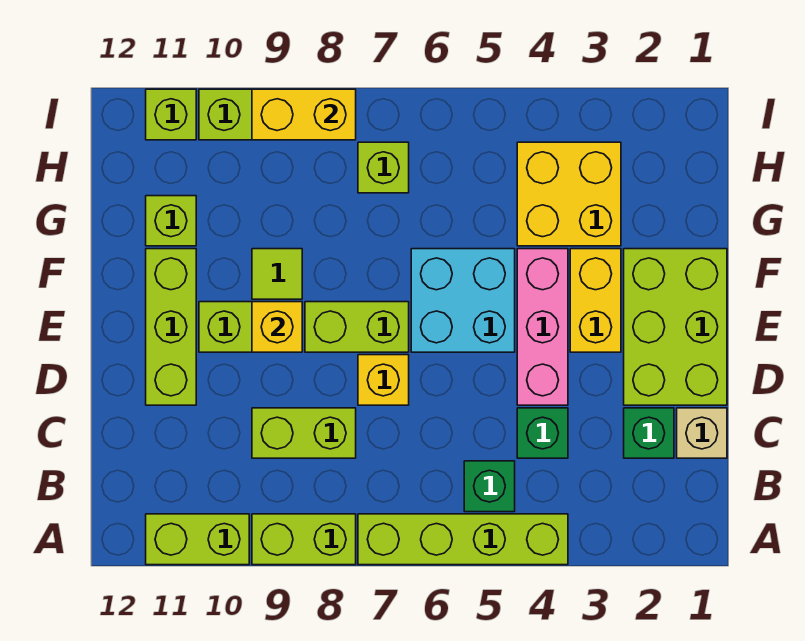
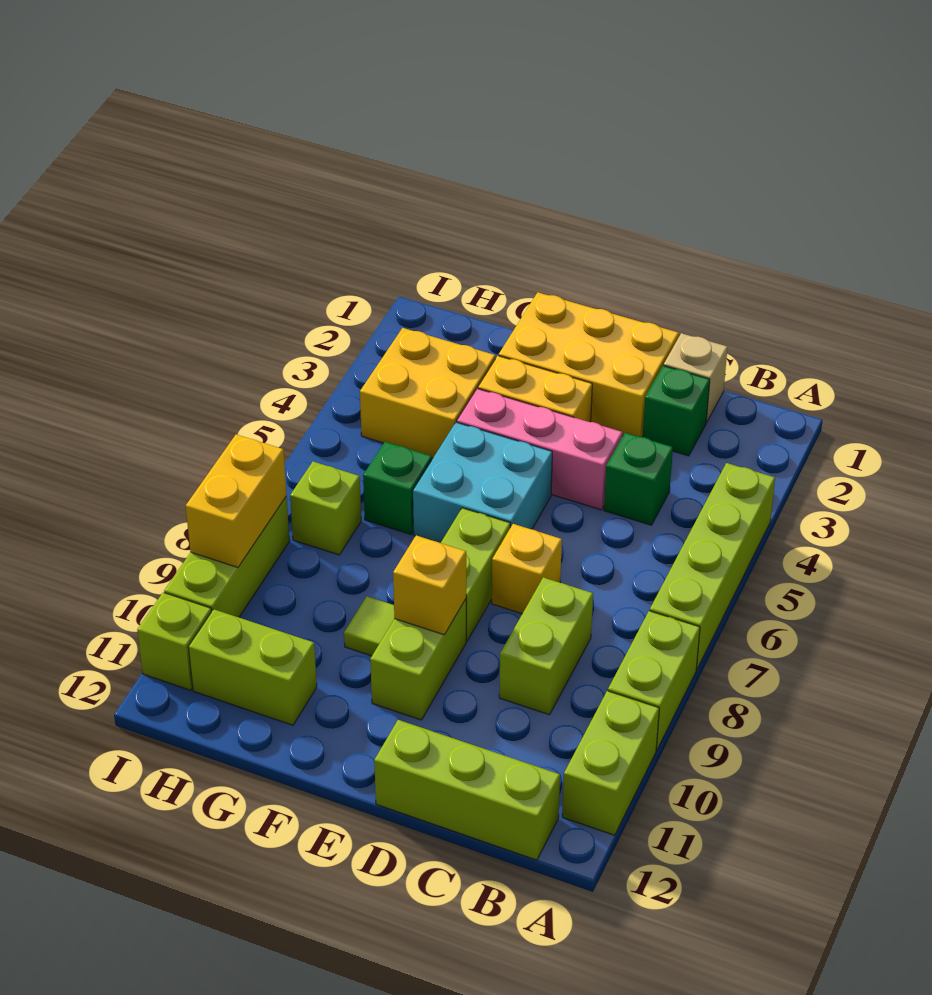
green 1x1 brick [464,461,515,512] -> green 1x1 brick moved to [363,442,432,534]
lime 2x3 brick [624,249,727,405] -> yellow 2x3 brick [499,293,679,437]
lime 1x3 brick [146,249,196,405] -> lime 1x3 brick moved to [374,720,560,860]
lime 1x1 brick [146,196,196,246] -> lime 1x2 brick [188,609,317,725]

